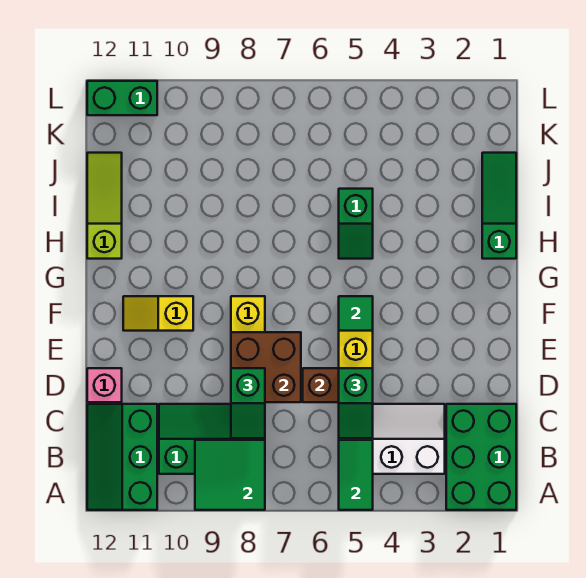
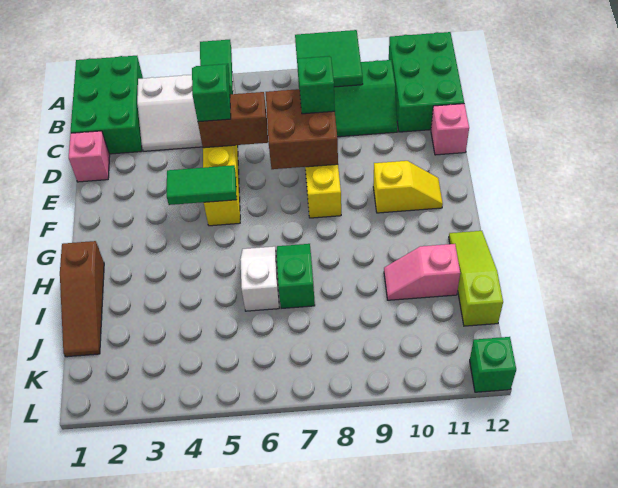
green 2x3 slope [87,404,157,510] -> green 2x3 brick [389,32,464,132]
none -> pink 1x1 brick [69,131,110,182]
green 1x1 tile [339,296,373,331] -> green 1x2 tile [167,165,237,205]
green 1x3 slope [482,153,516,259] -> brown 1x3 slope [60,241,104,357]
green 1x2 slope [339,189,373,259] -> green 1x2 slope moved to [277,244,315,309]
none -> white 1x2 slope [240,246,279,311]
lime 1x3 slope [87,153,122,259] -> lime 1x3 slope turned to [449,231,503,326]
none -> pink 1x2 slope [384,244,460,300]
green 1x2 brick [87,81,157,115] -> green 1x1 brick [470,337,516,392]

